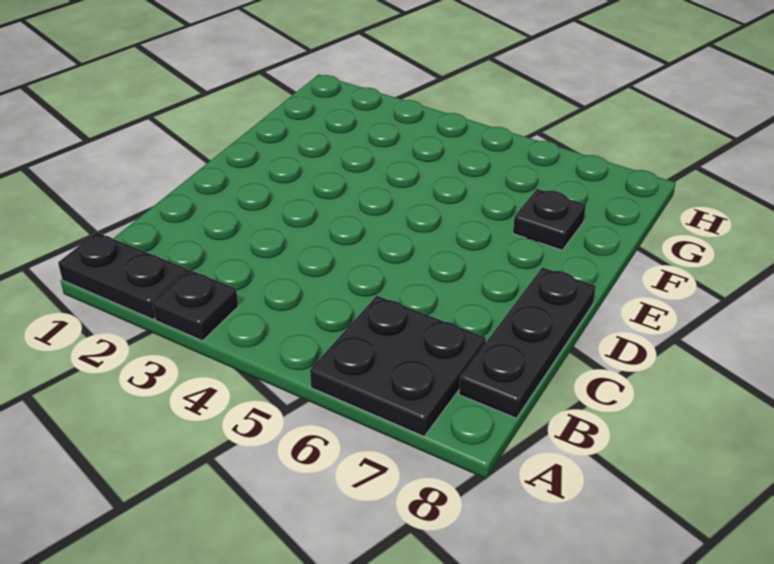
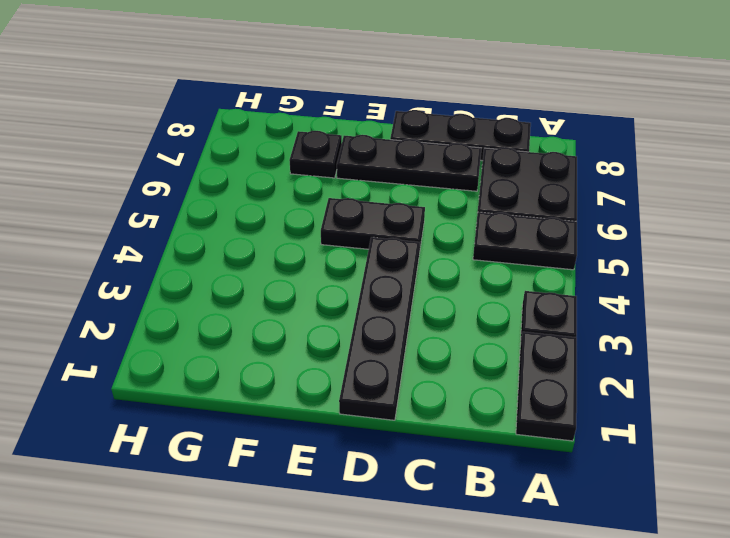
none -> black 1x2 plate [473,212,577,270]
none -> black 1x3 plate [337,135,482,191]
none -> black 1x4 plate [339,237,420,420]
none -> black 1x2 plate [321,198,425,252]

